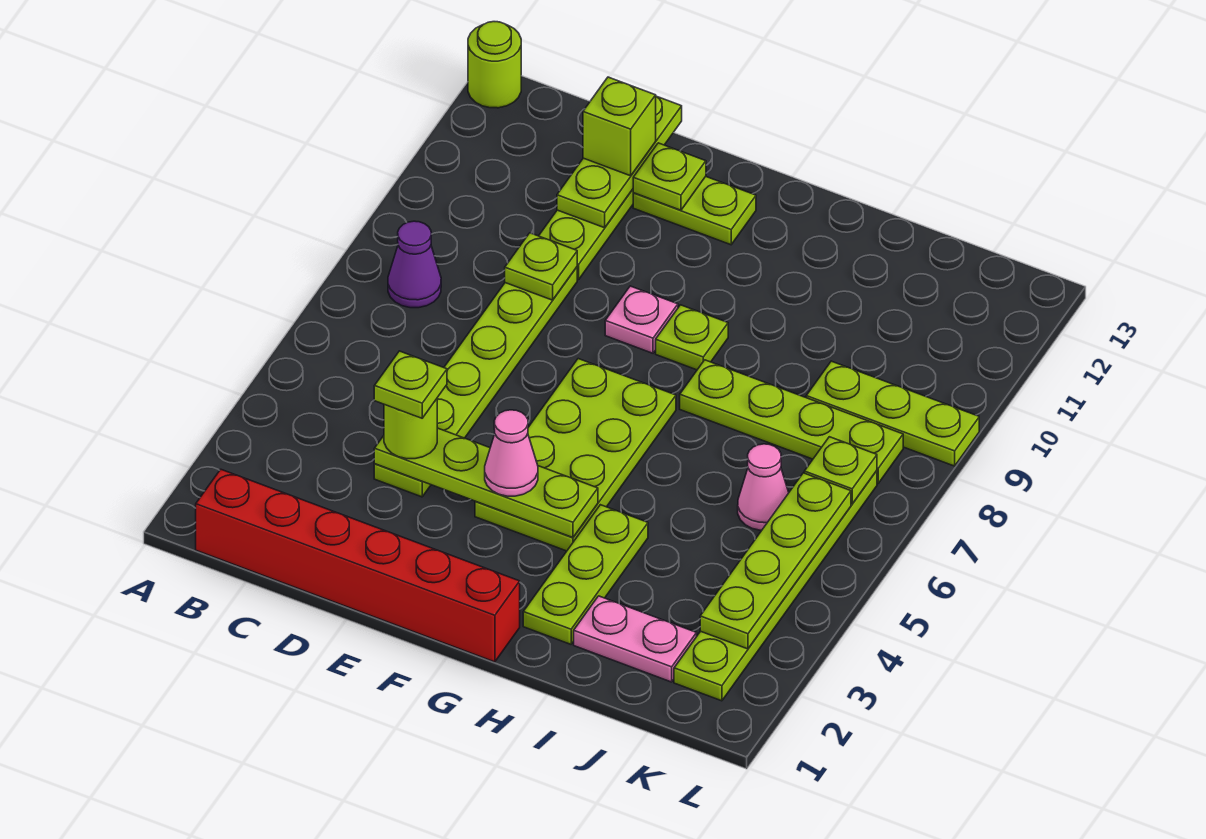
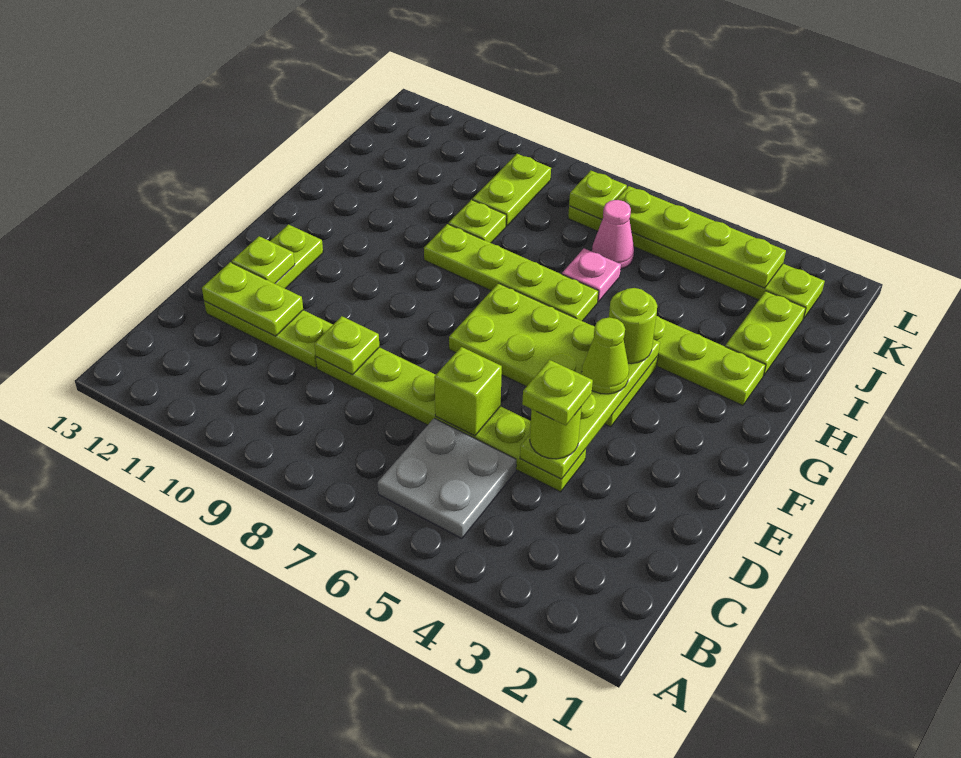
lime 1x1 round brick [468,22,521,108] -> lime 1x1 round brick moved to [609,288,657,364]
red 1x6 brick [196,469,520,662] -> none
none -> grey 2x2 plate [378,418,516,539]
purple 1x1 cone [388,221,441,308] -> none
lime 1x3 plate [557,96,682,228] -> lime 1x2 plate [202,262,303,336]
lime 1x1 brick [583,77,656,176] -> lime 1x1 brick moved to [434,347,502,436]
pink 1x1 cone [485,410,538,496] -> lime 1x1 cone [582,317,629,394]
pink 1x1 plate [605,286,678,353] -> pink 1x1 plate moved to [562,249,621,302]
lime 1x1 plate [656,305,728,370] -> lime 1x1 plate moved to [449,200,506,243]
lime 1x4 plate [680,360,903,483] -> lime 1x4 plate turned to [424,224,599,321]
pink 1x2 plate [574,596,697,682] -> lime 1x2 plate [725,291,806,376]
lime 1x3 plate [806,361,979,466] -> lime 1x2 plate [473,154,551,226]

